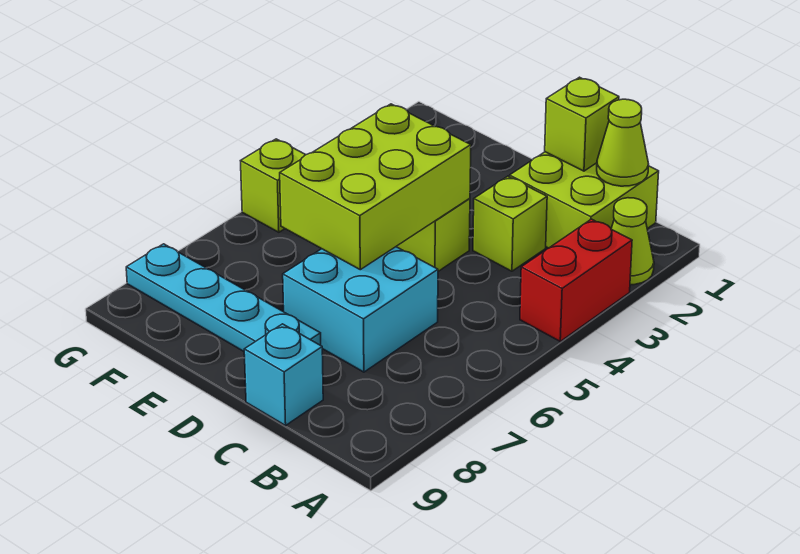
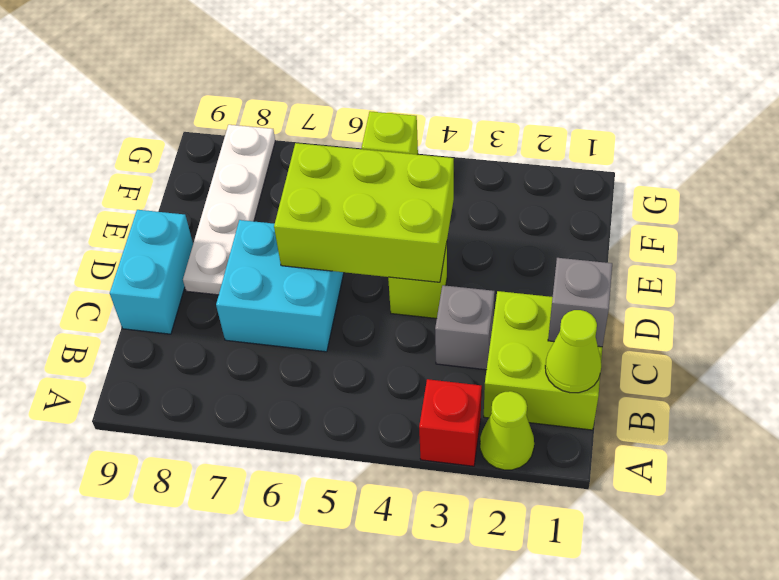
red 1x2 brick [520,219,632,341] -> red 1x1 brick [419,379,482,466]
lime 1x1 brick [545,77,619,171] -> grey 1x1 brick [548,258,612,347]
lime 1x1 brick [473,176,547,271] -> grey 1x1 brick [435,285,495,370]
cyan 1x1 brick [244,324,323,425] -> cyan 1x2 brick [110,210,193,334]
cyan 1x4 plate [126,244,321,351] -> white 1x4 plate [183,125,275,295]

